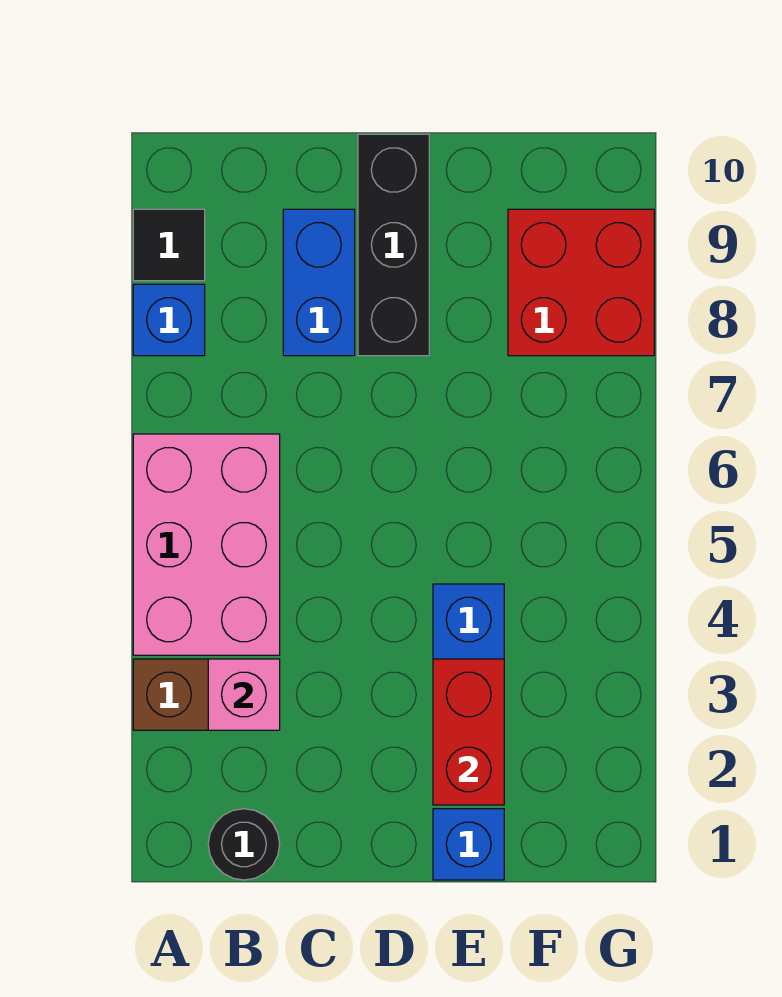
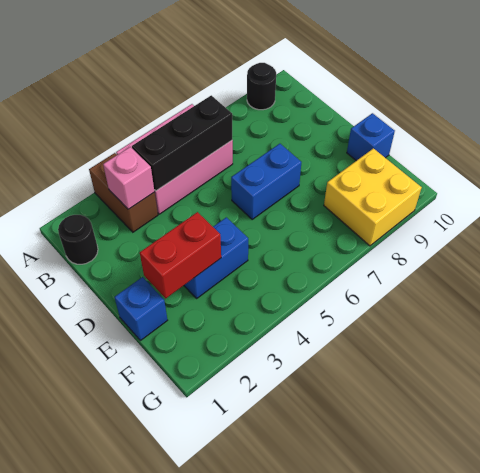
blue 1x1 brick [133,284,205,356] -> blue 1x1 brick moved to [347,113,395,161]
black 1x1 tile [133,209,205,281] -> black 1x1 round brick [247,63,276,110]
blue 1x2 brick [283,209,355,356] -> blue 1x2 brick moved to [231,144,301,219]
black 1x3 brick [358,134,429,356] -> black 1x3 brick moved to [132,95,233,191]
red 2x2 brick [508,209,654,356] -> yellow 2x2 brick [324,148,422,246]

